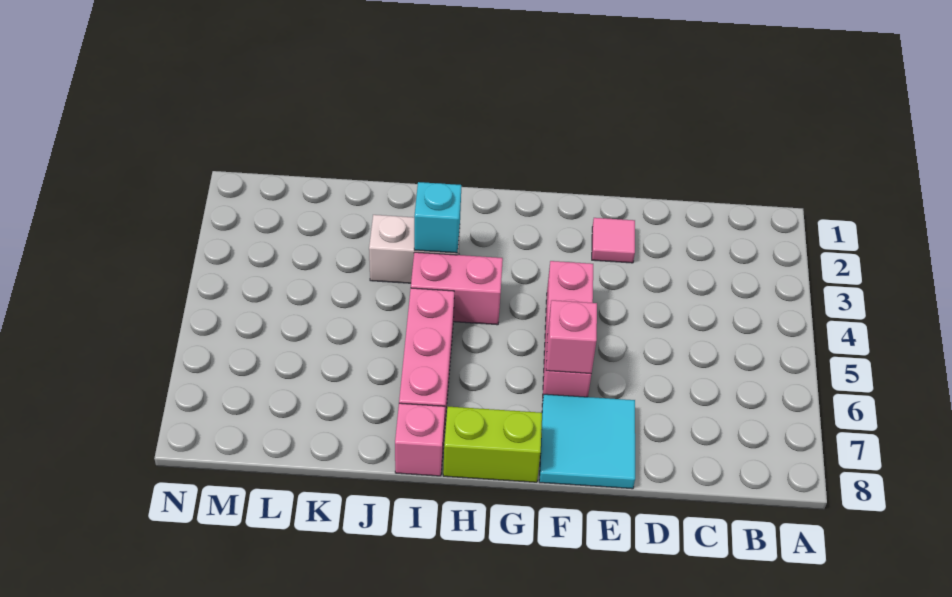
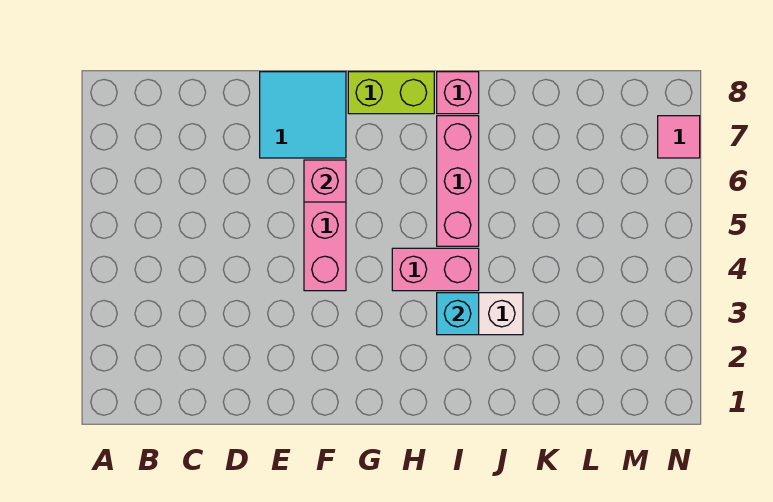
pink 1x1 tile [592,218,635,263] -> pink 1x1 tile moved to [658,116,700,158]

